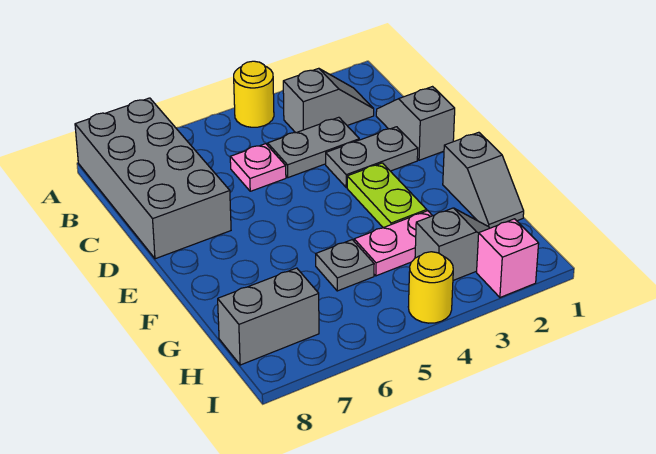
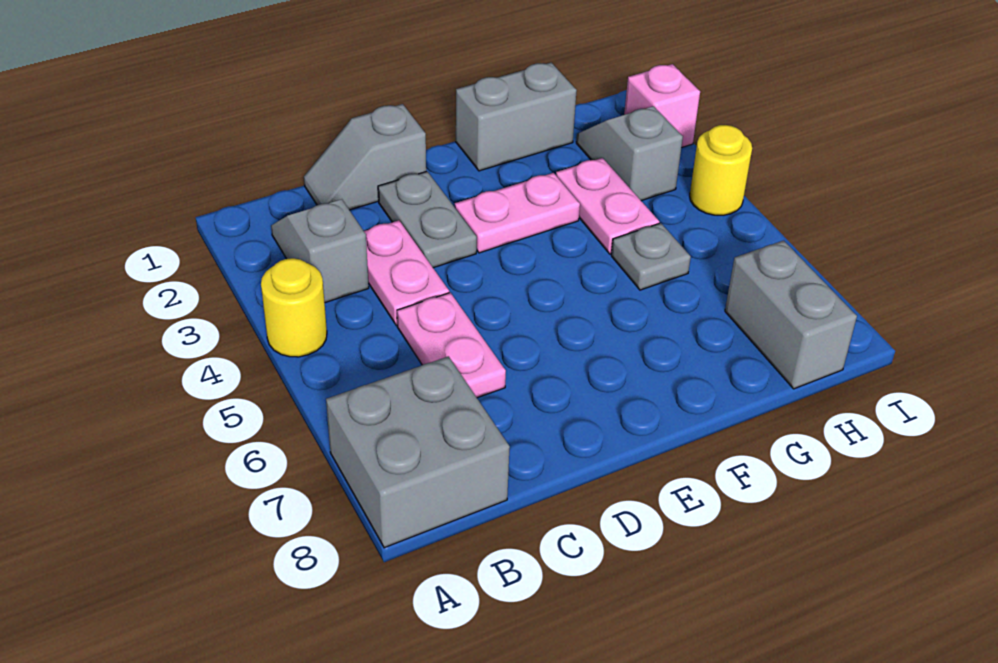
grey 2x4 brick [75,98,231,259] -> grey 2x2 brick [326,356,510,548]
grey 1x2 plate [268,117,359,178] -> pink 1x2 plate [364,220,449,325]
pink 1x1 plate [230,144,286,191] -> pink 1x2 plate [397,293,506,398]
lime 1x2 plate [347,163,427,228] -> pink 1x2 plate [455,173,580,253]
grey 1x2 slope [443,132,524,228] -> grey 1x2 brick [456,63,577,171]

